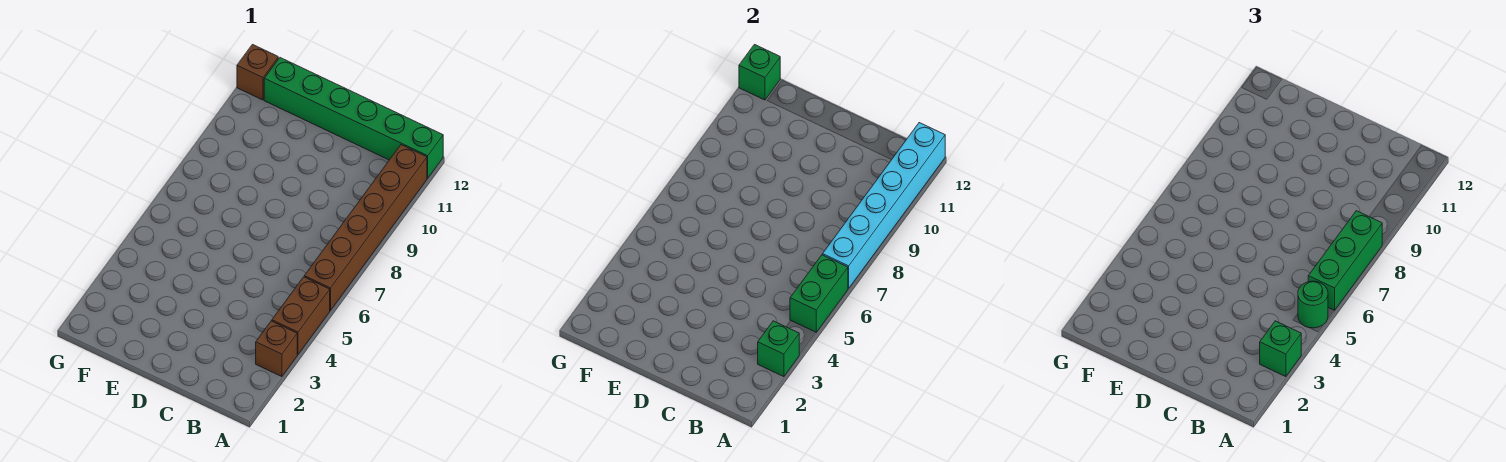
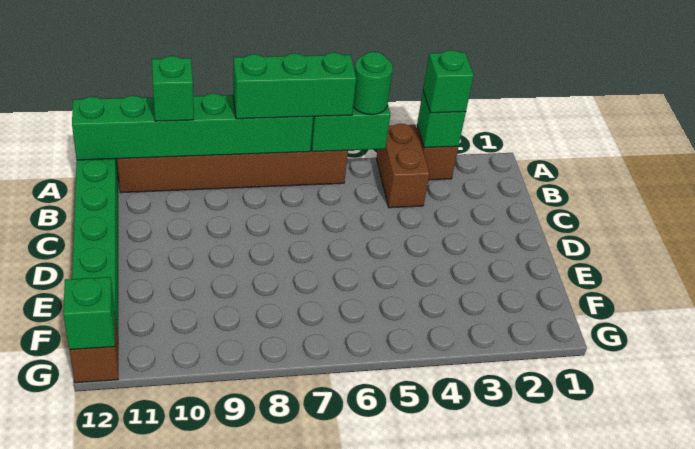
brown 1x2 brick [272,277,330,354] -> brown 1x2 brick turned to [376,123,430,208]
cyan 1x6 brick [823,123,945,288] -> green 1x6 brick [72,94,313,160]
none -> green 1x1 brick [152,56,194,121]

